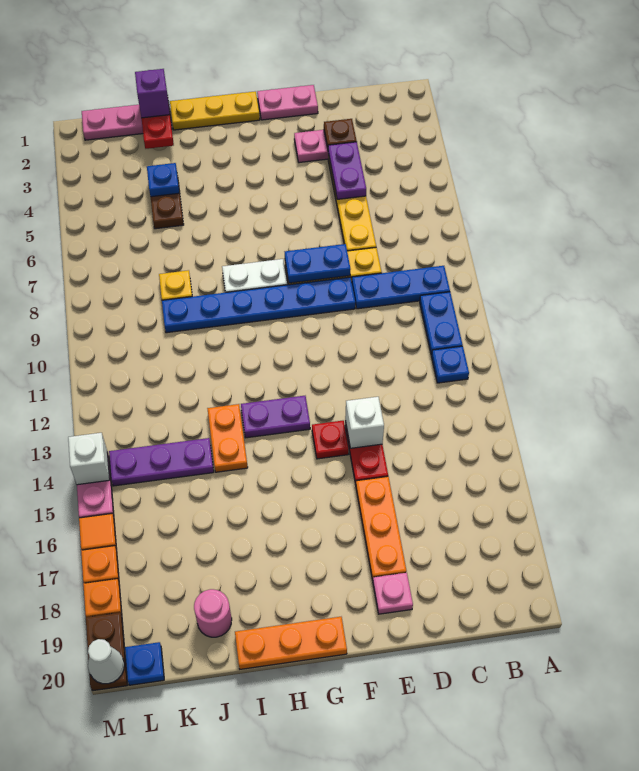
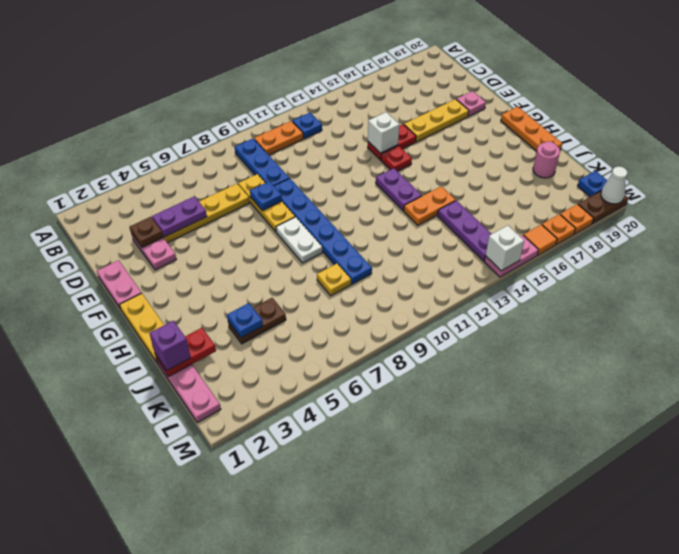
blue 1x2 plate [420,292,463,355] -> orange 1x2 plate [254,121,303,155]
blue 1x2 plate [285,244,351,283] -> blue 1x1 plate [250,181,282,211]
orange 1x3 plate [356,476,407,580] -> yellow 1x3 plate [404,99,469,142]

